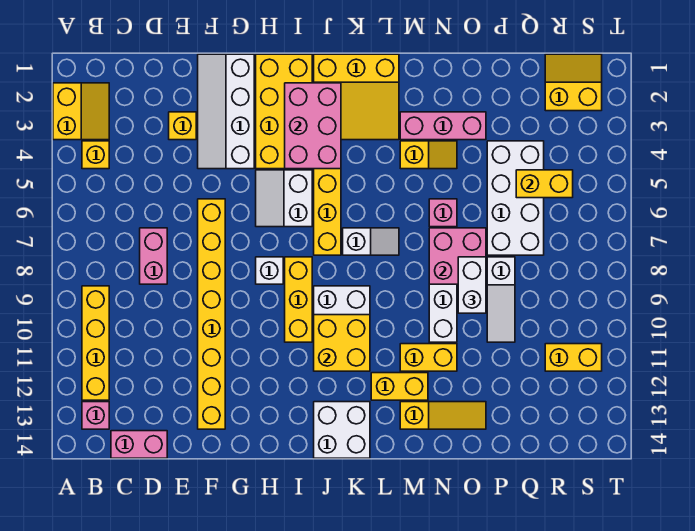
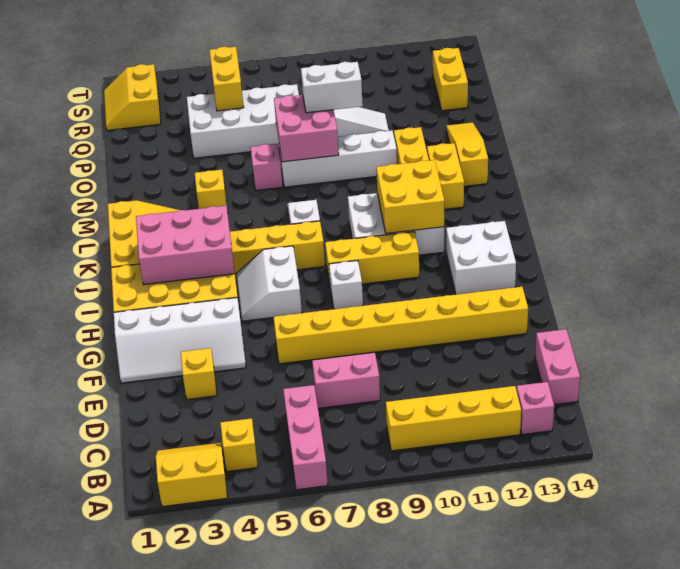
white 2x2 slope [256,170,312,227] -> white 2x2 slope turned to [236,246,302,321]
white 2x2 brick [314,402,370,458] -> white 2x2 brick moved to [446,221,516,294]
pink 1x3 brick [400,112,486,140] -> pink 1x3 brick moved to [283,385,328,490]
yellow 1x2 brick [545,344,602,371] -> yellow 1x2 brick moved to [433,48,468,111]

